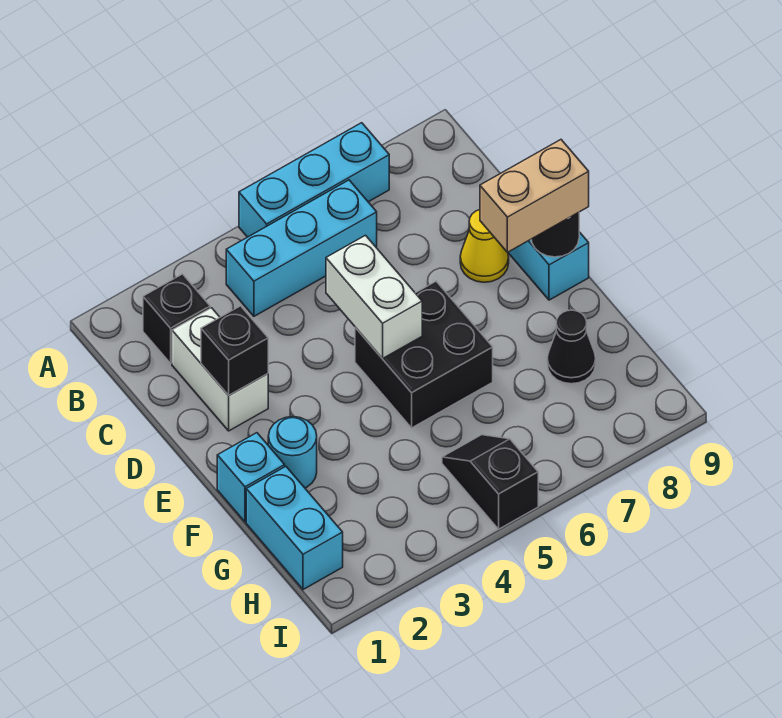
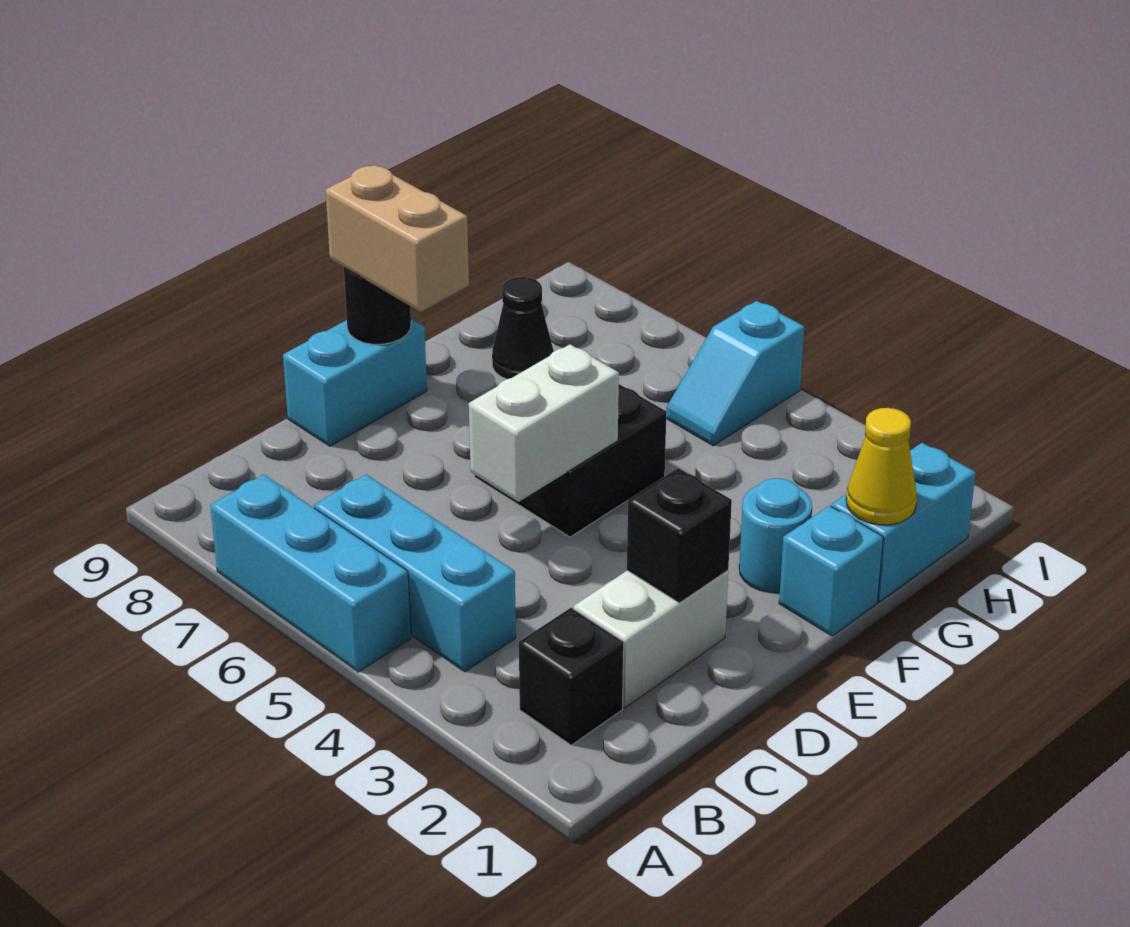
yellow 1x1 cone [460,210,509,282] -> yellow 1x1 cone moved to [846,408,917,525]
black 1x2 slope [442,435,538,529] -> cyan 1x2 slope [666,301,804,446]

